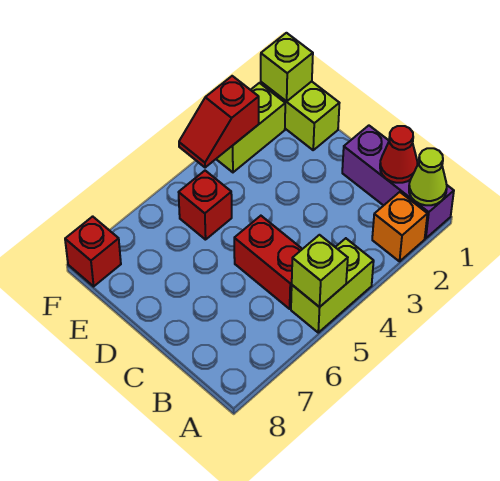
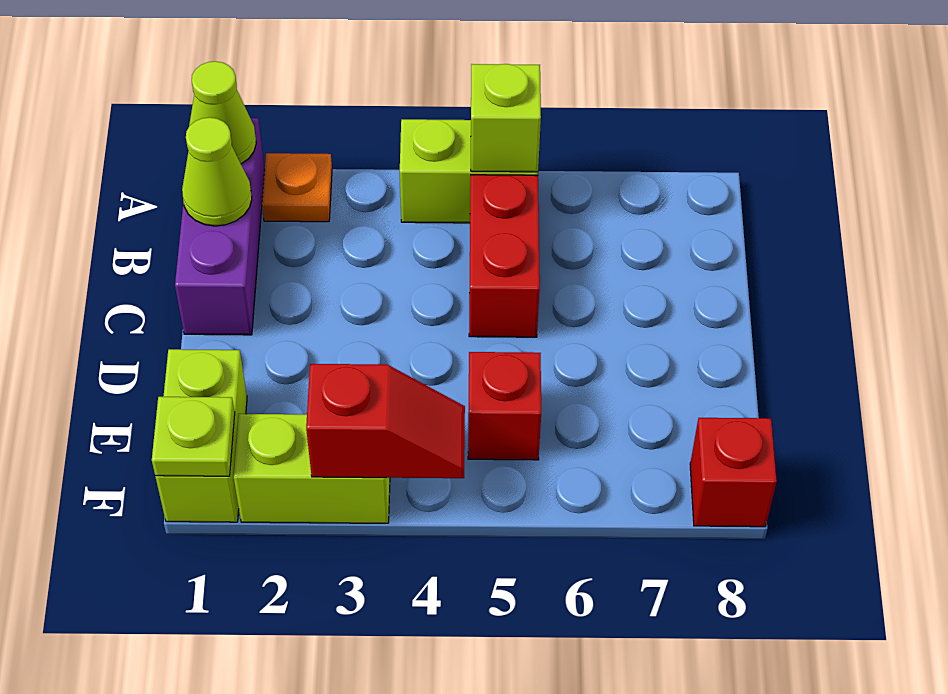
orange 1x1 brick [372,192,427,261] -> orange 1x1 plate [262,153,332,222]
red 1x1 cone [380,126,417,183] -> lime 1x1 cone [182,117,252,226]
lime 1x1 brick [261,33,313,101] -> lime 1x1 plate [152,397,235,476]

